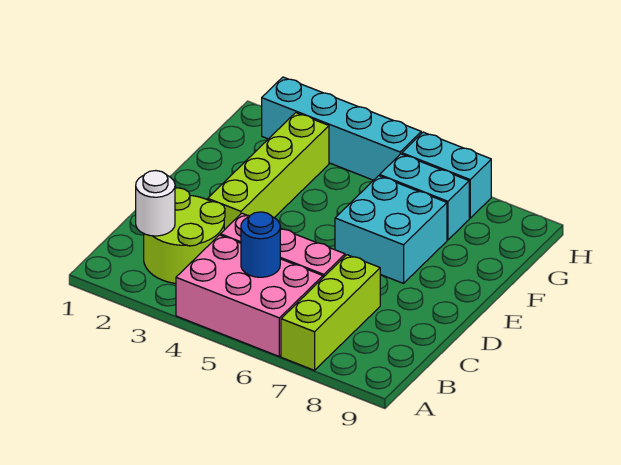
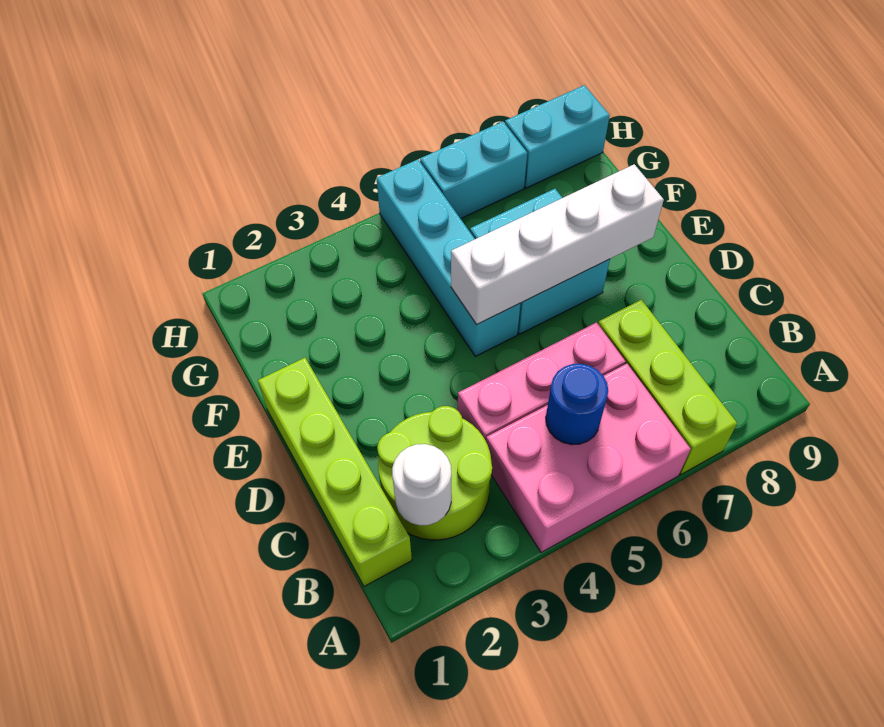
lime 1x4 brick [208,113,329,230] -> lime 1x4 brick moved to [258,358,412,586]
none -> white 1x4 brick [451,164,664,324]
cyan 1x2 brick [380,154,469,240] -> cyan 1x2 brick moved to [505,85,610,188]
cyan 1x4 brick [262,77,421,180] -> cyan 1x4 brick turned to [376,159,521,356]

